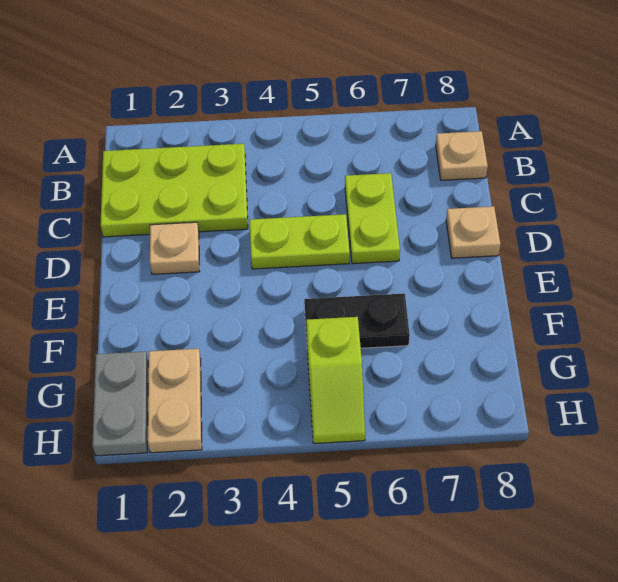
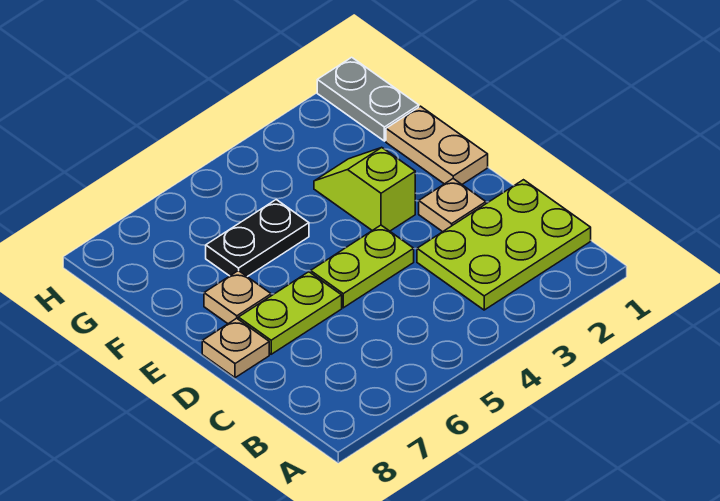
tan 1x1 plate [436,131,488,180] -> tan 1x1 plate moved to [204,271,271,324]
lime 1x2 plate [345,173,400,264] -> lime 1x2 plate turned to [238,272,342,354]
tan 1x2 plate [148,349,202,453] -> tan 1x2 plate moved to [386,106,488,184]
lime 1x2 slope [306,317,365,444] -> lime 1x2 slope moved to [314,147,415,231]

